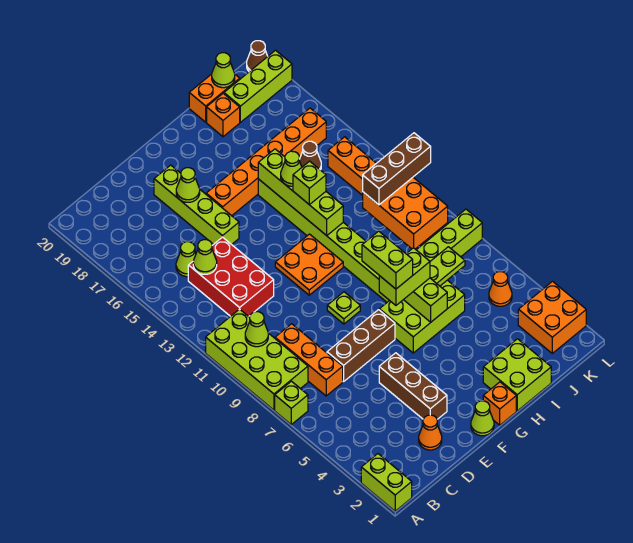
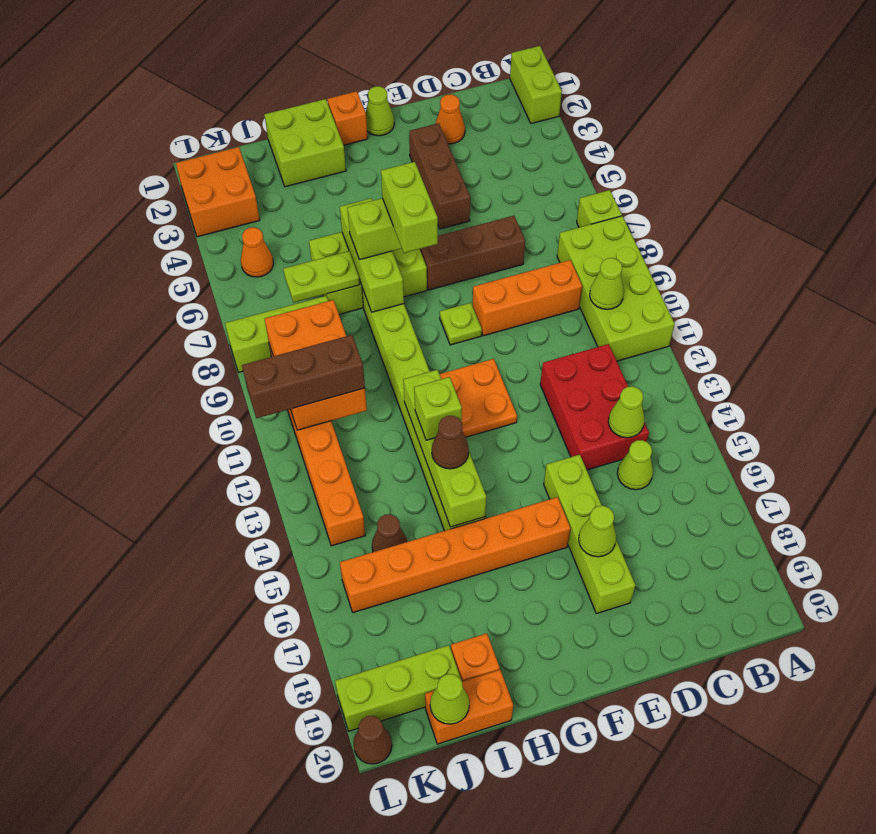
orange 1x3 brick [275,324,343,396] -> orange 1x3 brick turned to [473,260,582,336]
lime 1x1 cone [281,151,302,186] -> brown 1x1 cone [432,416,469,469]

